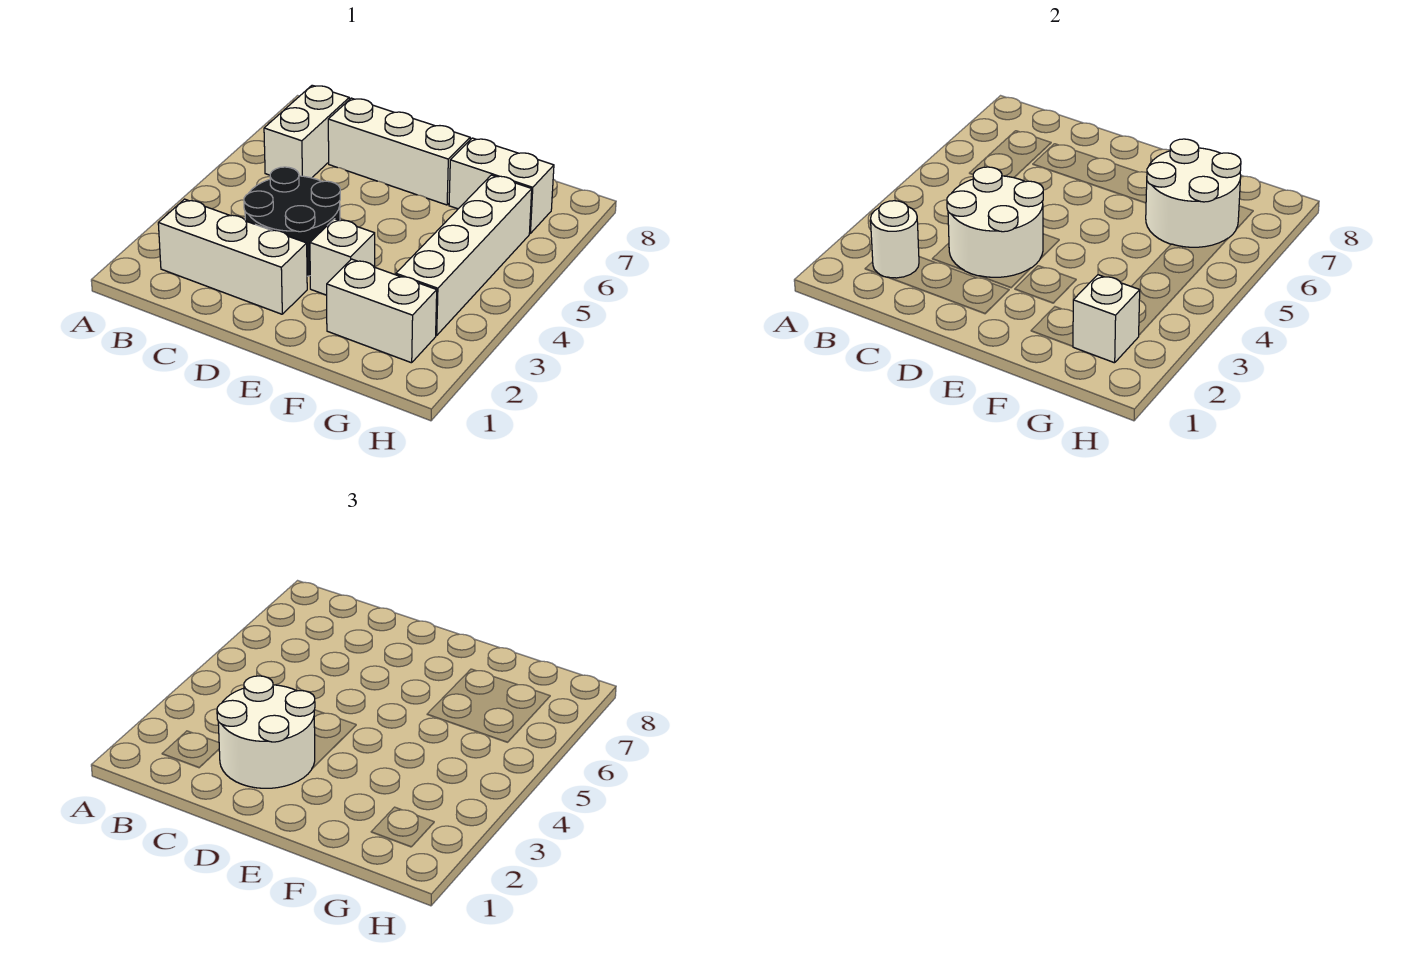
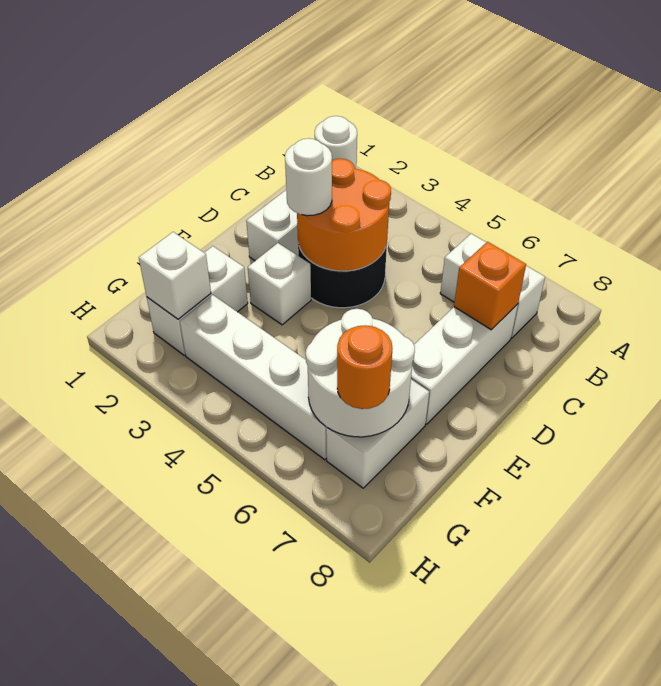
white 2x2 round brick [217,676,315,788] -> white 1x1 round brick [285,138,332,216]
white 2x2 round brick [947,167,1043,277] -> orange 2x2 round brick [297,159,391,271]
none -> orange 1x1 brick [454,242,526,330]
none -> orange 1x1 round brick [337,325,393,409]

